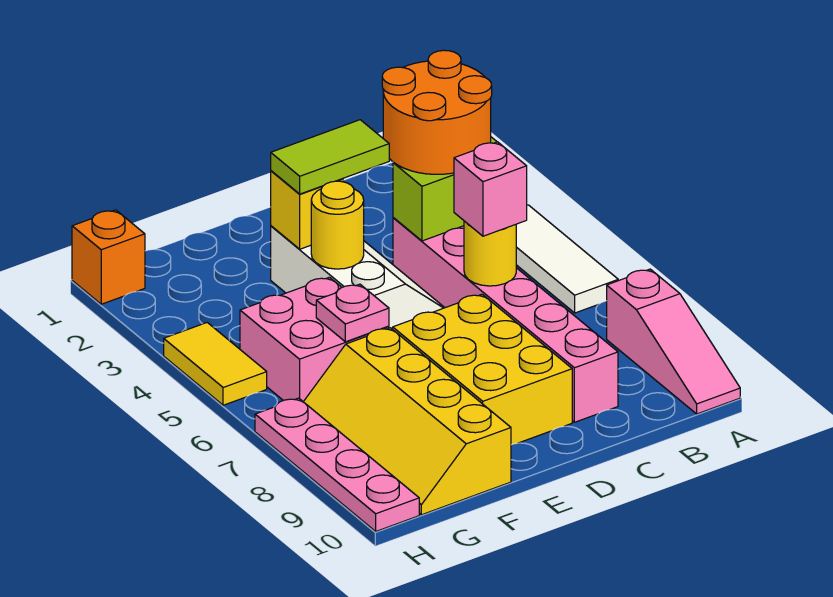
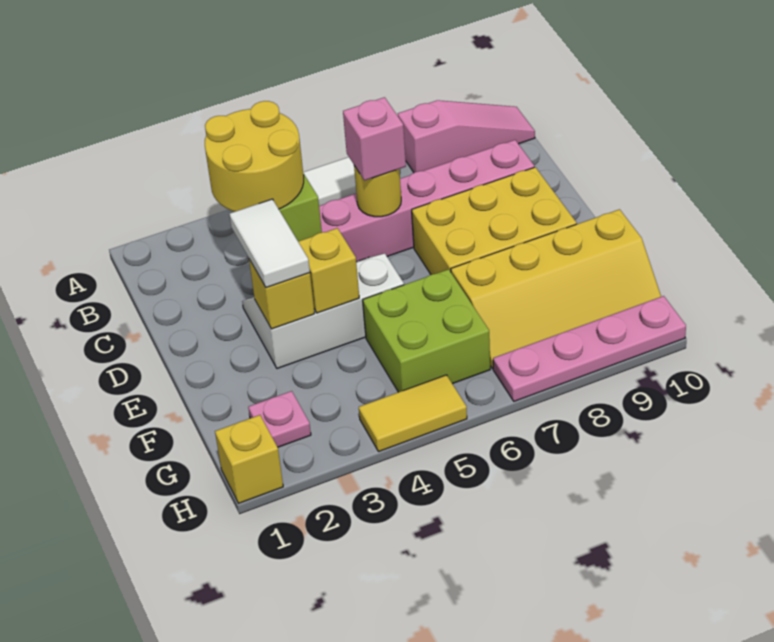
orange 2x2 round brick [382,50,492,174] -> yellow 2x2 round brick [205,101,304,212]
lime 1x2 tile [271,120,389,194] -> white 1x2 tile [229,199,310,288]
yellow 1x1 round brick [311,181,364,269] -> yellow 1x1 brick [298,228,359,313]
pink 2x2 brick [240,277,389,402] -> lime 2x2 brick [363,269,490,392]
pink 1x1 plate [316,284,389,342] -> pink 1x1 plate moved to [248,391,311,447]
orange 1x1 brick [72,210,145,304] -> yellow 1x1 brick [215,415,283,503]

